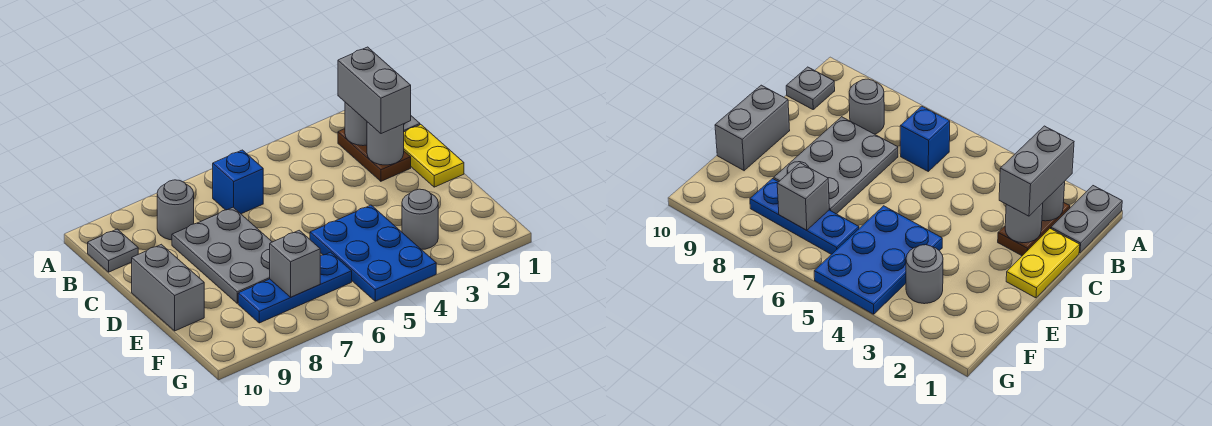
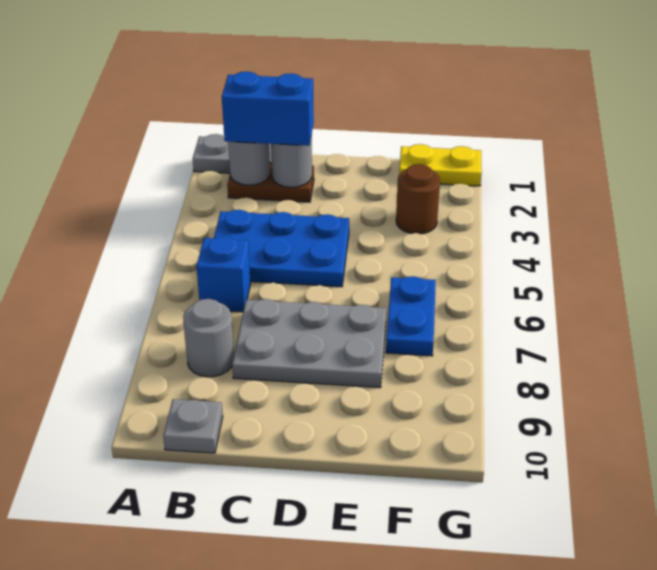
grey 1x2 brick [338,47,411,134] -> blue 1x2 brick [222,71,314,146]
yellow 1x2 plate [404,125,464,187] -> yellow 1x2 plate moved to [399,144,482,186]
grey 1x2 brick [132,244,204,331] -> none
blue 2x3 plate [310,205,436,301] -> blue 2x3 plate moved to [214,210,349,287]
grey 1x1 round brick [402,189,438,250] -> brown 1x1 round brick [396,164,440,234]
blue 1x3 plate [238,252,352,323] -> blue 1x2 plate [386,276,436,356]
grey 1x1 brick [270,230,320,297] -> none

